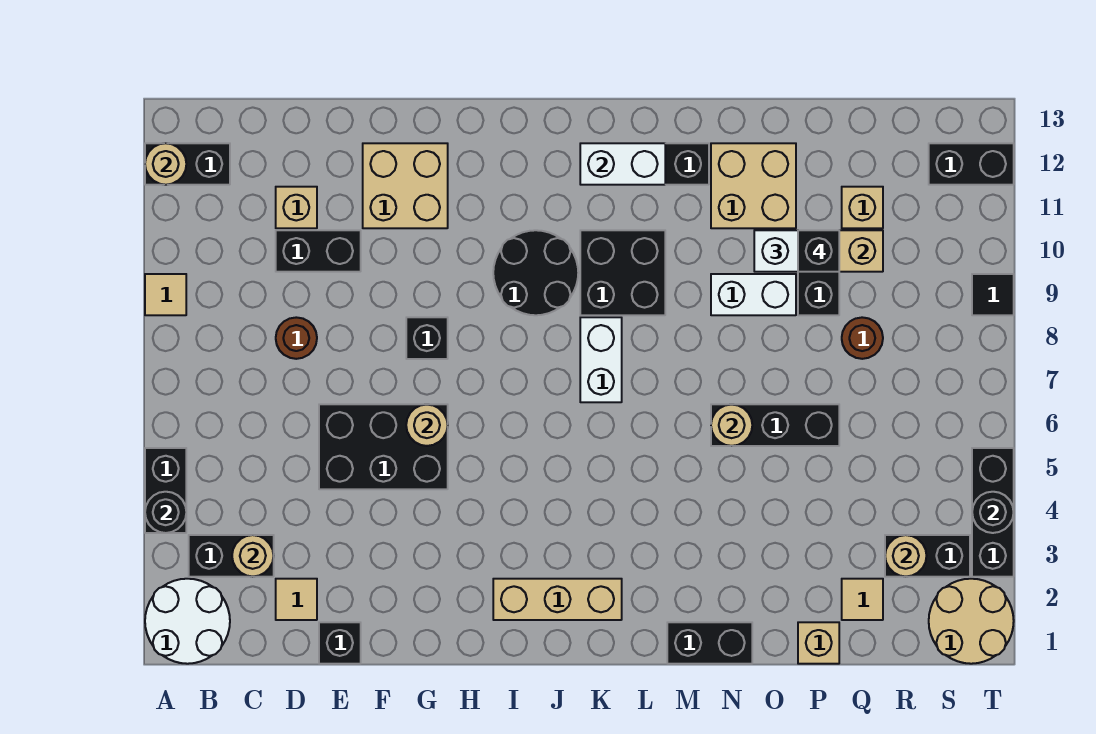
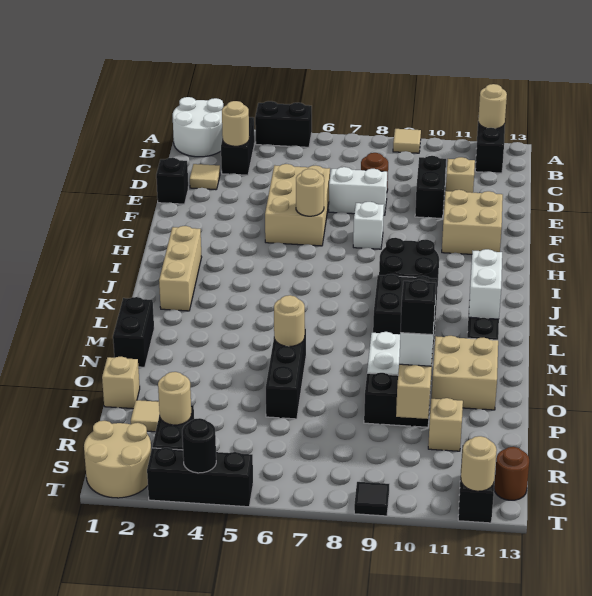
black 1x1 round brick [145,492,186,533] -> none
black 2x3 brick [319,404,448,489] -> tan 2x3 brick [265,164,330,246]
black 1x1 brick [406,317,448,359] -> white 1x1 brick [353,202,384,249]
white 1x2 brick [580,317,622,402] -> white 1x2 brick moved to [329,167,387,215]
brown 1x1 round brick [842,317,883,359] -> brown 1x1 round brick moved to [494,447,529,500]
none -> tan 1x1 round brick [461,436,497,491]

